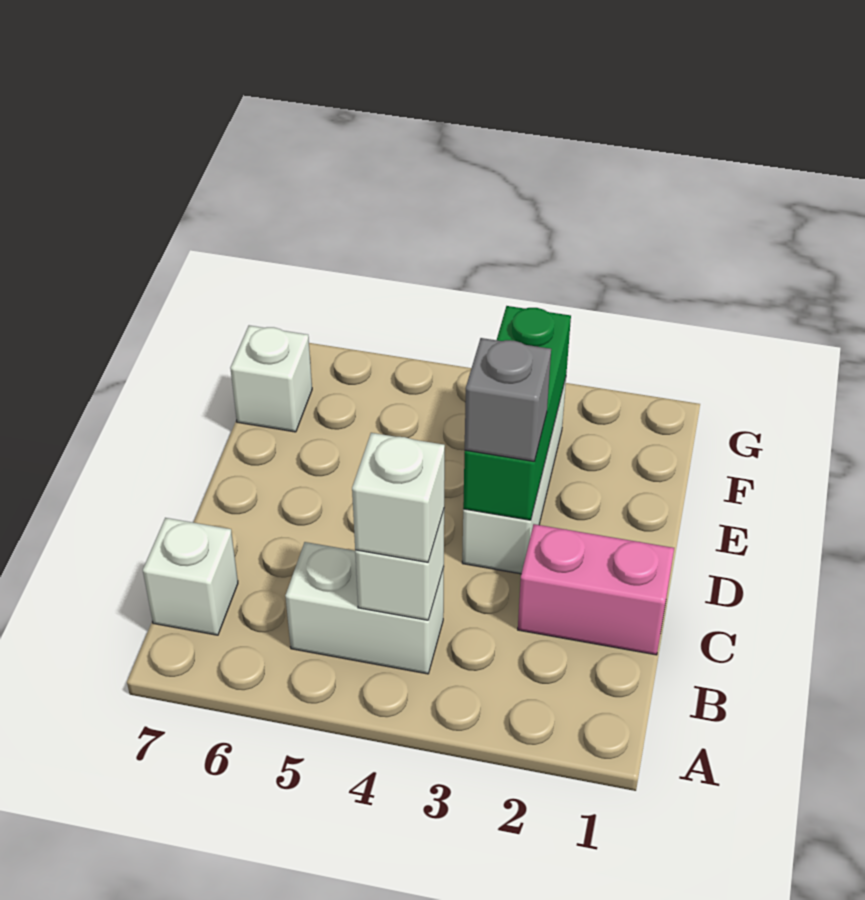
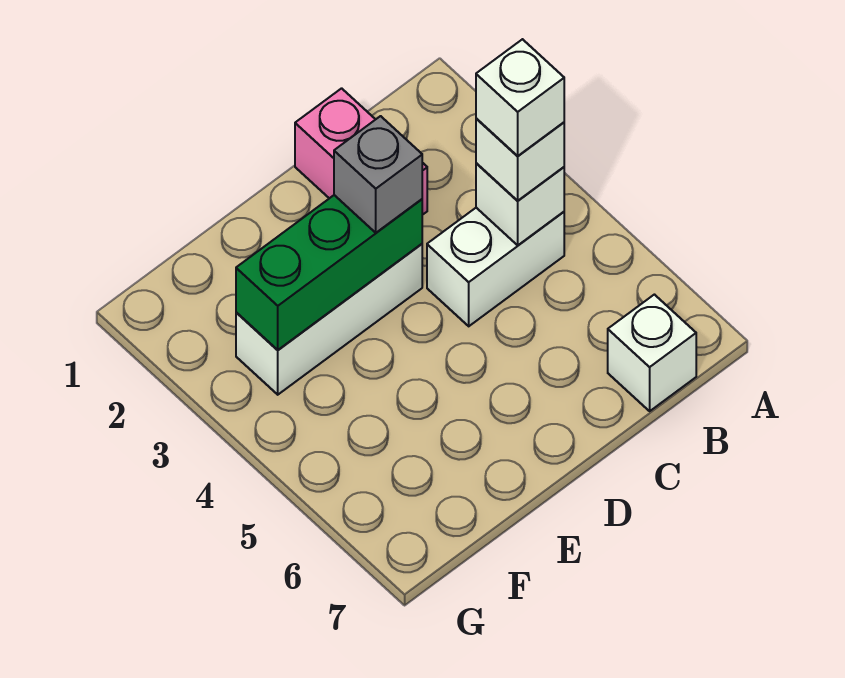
white 1x2 brick [285,542,444,674] -> white 1x2 brick turned to [427,208,564,326]
white 1x1 brick [230,325,312,432] -> white 1x1 brick moved to [476,39,564,156]

